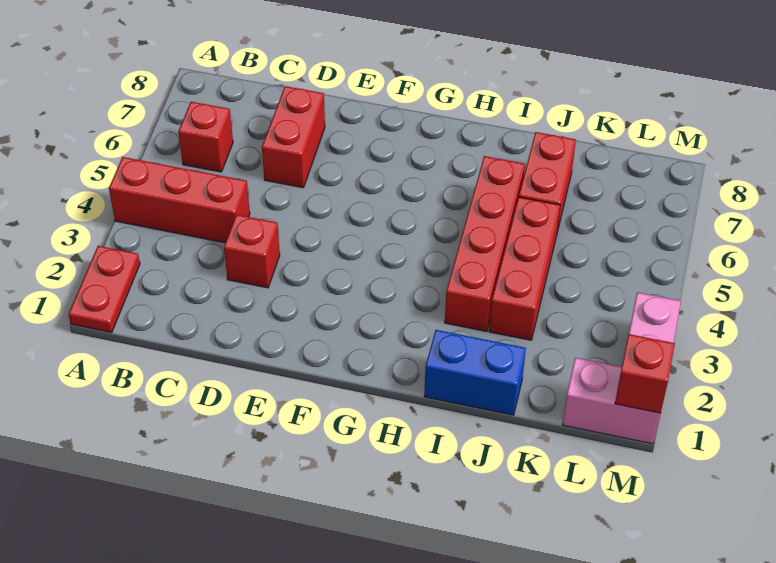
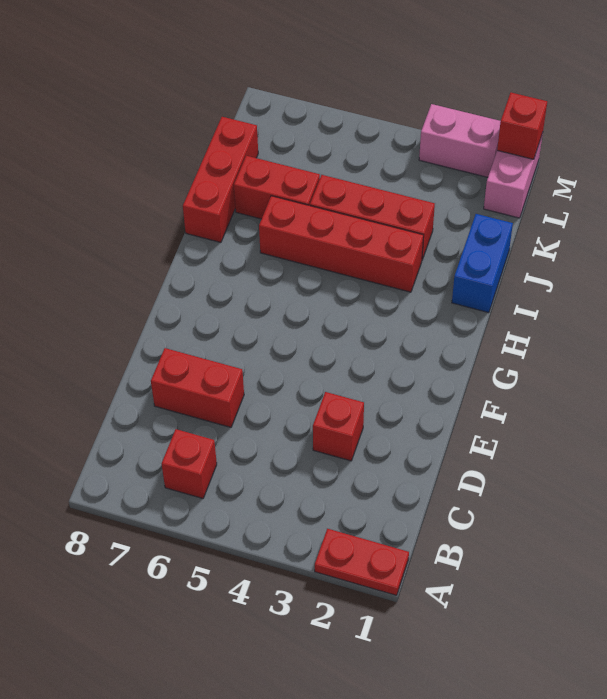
red 1x3 brick [109,157,250,243] -> red 1x3 brick moved to [183,117,258,242]

